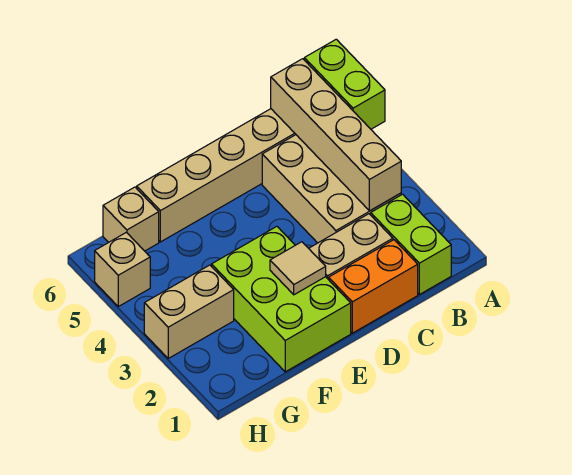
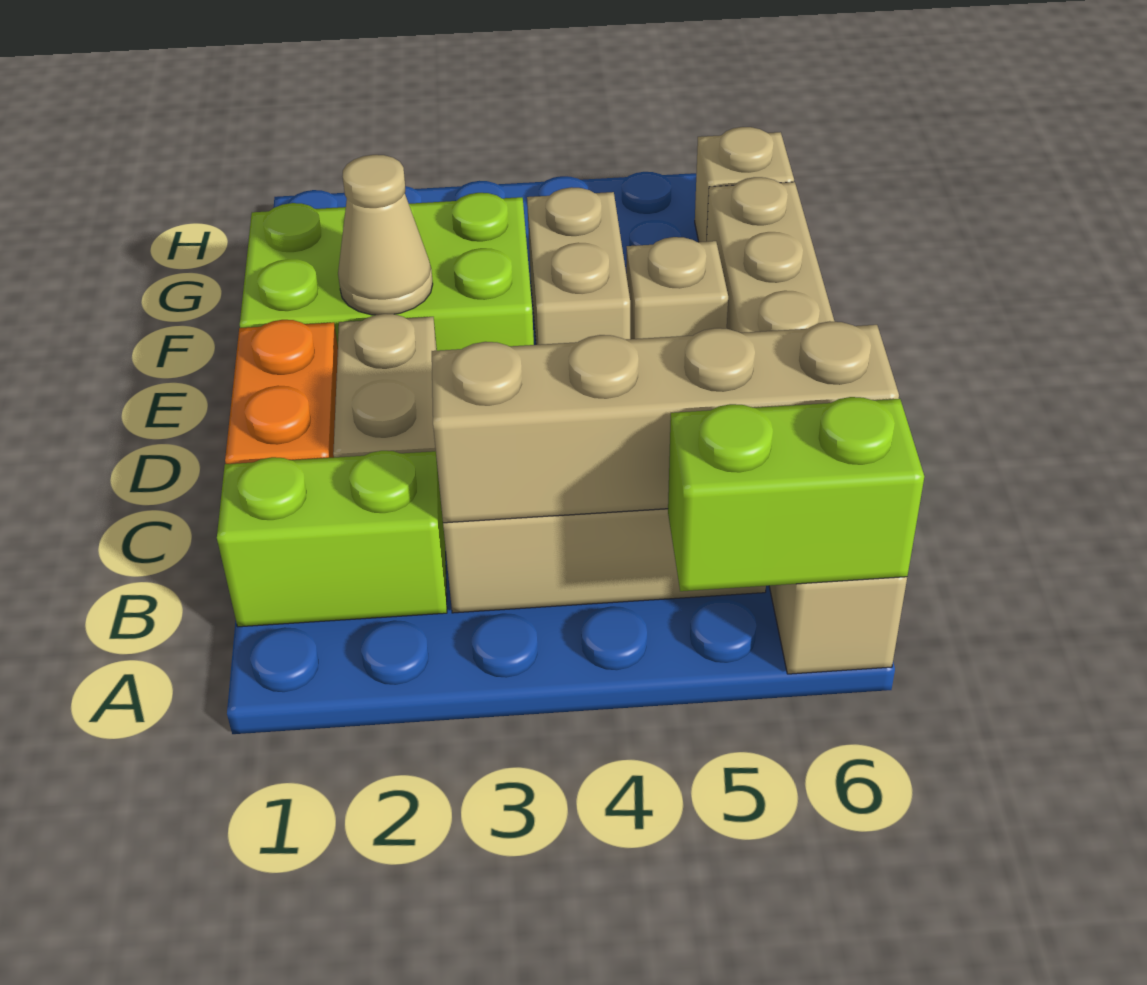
tan 1x1 tile [270,242,326,295] -> tan 1x1 cone [338,155,433,315]
tan 1x2 brick [144,265,234,358] -> tan 1x2 brick moved to [527,187,630,345]
tan 1x1 brick [95,232,150,306] -> tan 1x1 brick moved to [626,237,728,339]

